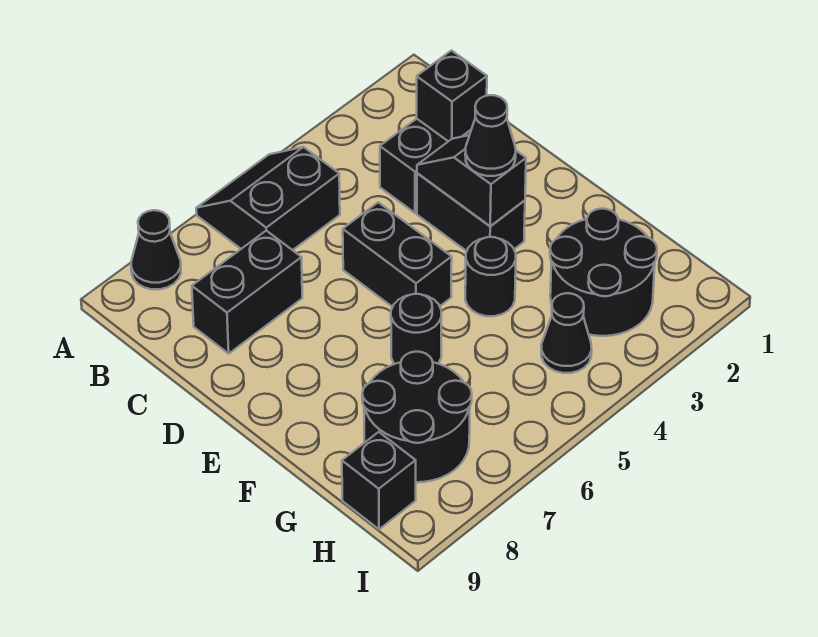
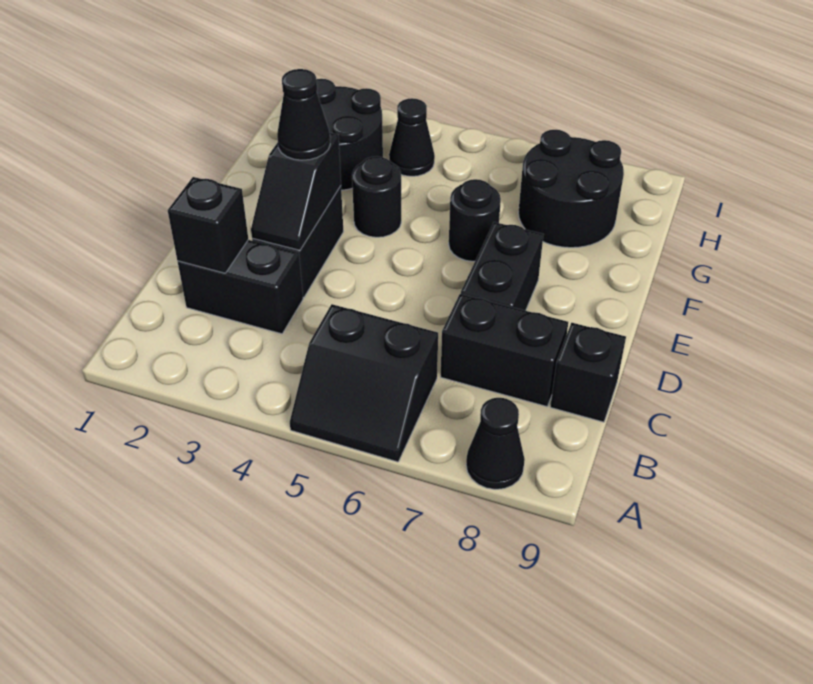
black 1x2 brick [343,202,452,307] -> black 1x2 brick moved to [461,222,544,311]
black 1x1 brick [342,432,416,529] -> black 1x1 brick moved to [550,323,626,422]

